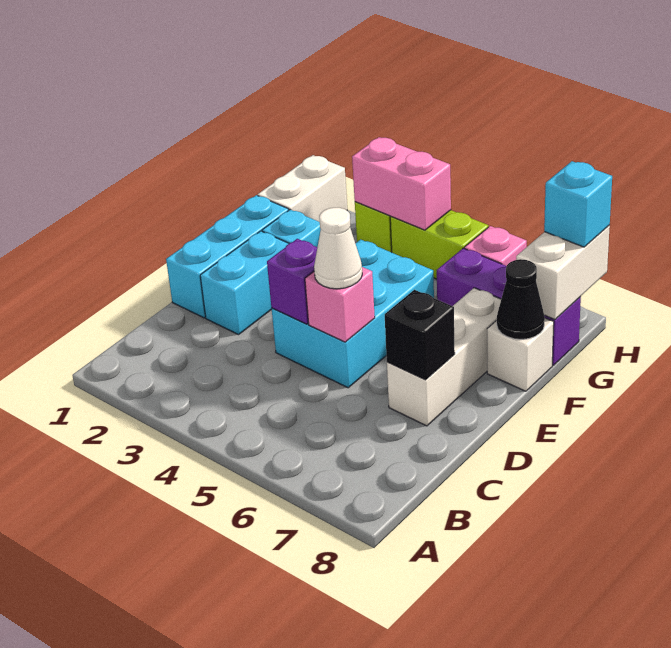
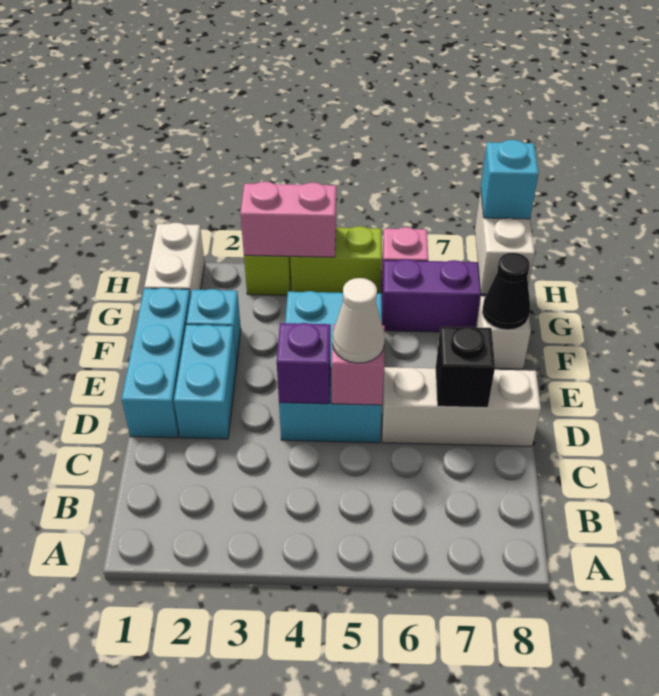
white 1x3 brick [387,288,501,426] -> white 1x3 brick turned to [382,367,541,446]

